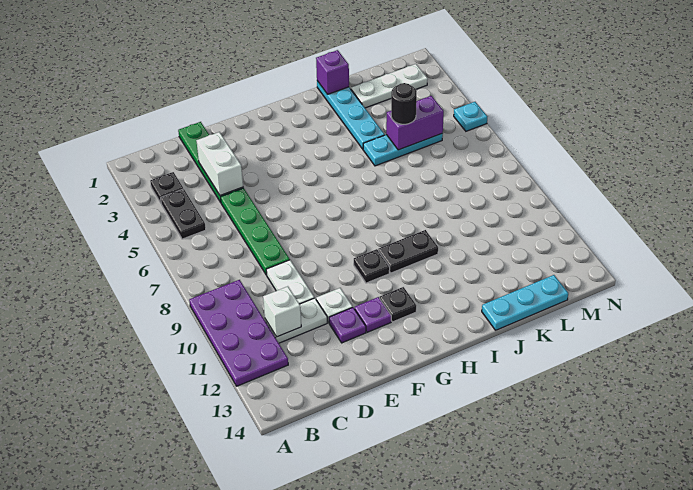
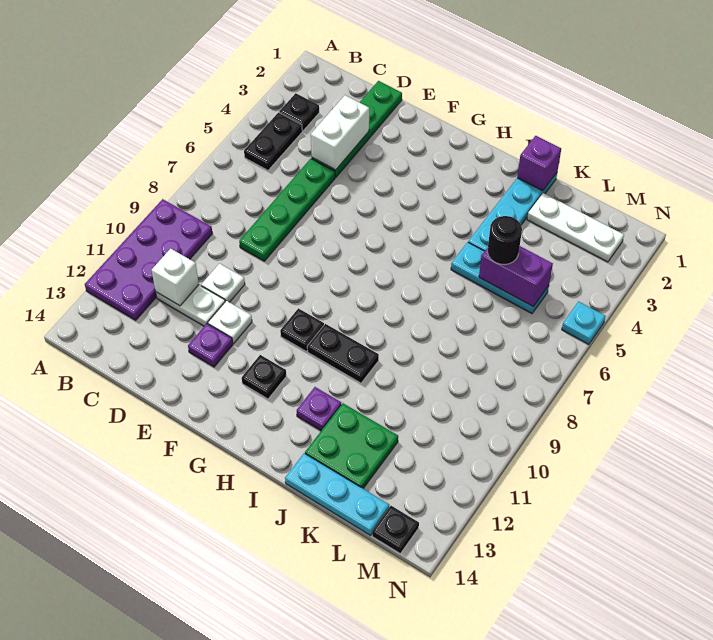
white 1x2 plate [266,260,314,304] -> white 1x1 plate [201,264,245,302]
purple 1x1 plate [355,297,391,332] -> purple 1x1 plate moved to [297,387,341,431]
none -> green 2x2 plate [305,403,398,488]
none -> black 1x1 plate [372,506,419,553]

